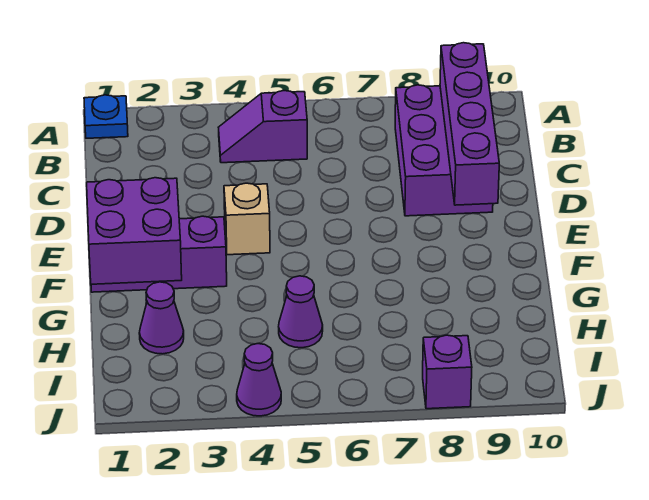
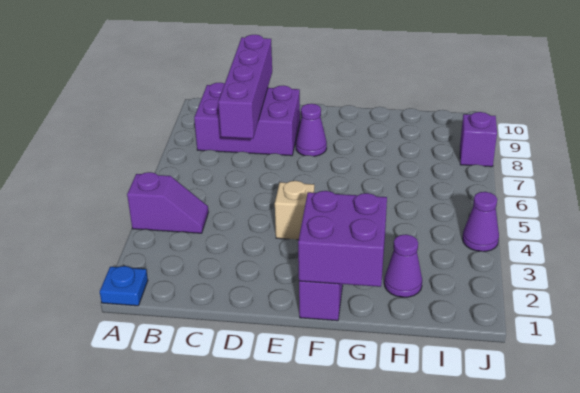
purple 1x2 slope [218,91,307,163] -> purple 1x2 slope turned to [127,172,208,233]
purple 1x4 brick [440,43,499,205] -> purple 1x4 brick turned to [218,35,272,139]
purple 1x1 cone [279,276,323,348] -> purple 1x1 cone moved to [296,104,327,156]

